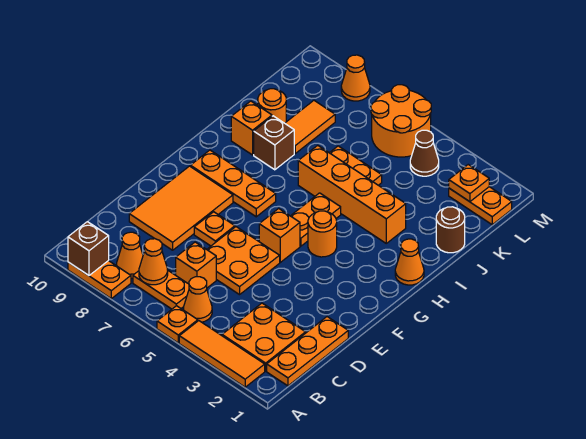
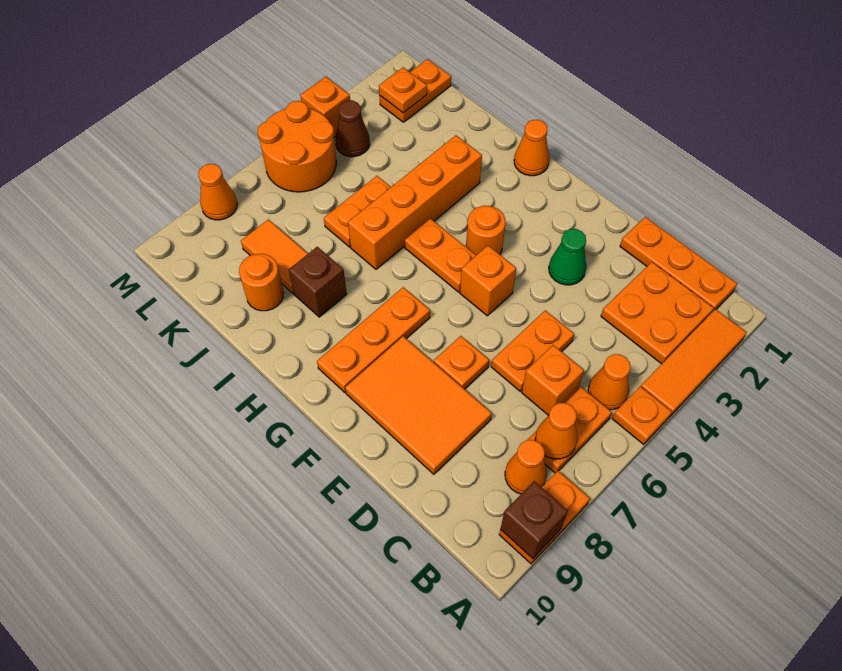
orange 2x2 plate [207,227,280,295] -> orange 1x2 plate [491,310,574,391]
none -> green 1x1 cone [549,229,586,285]
orange 1x1 brick [231,101,272,155] -> orange 1x1 brick moved to [300,77,350,137]
brown 1x1 round brick [436,207,465,253] -> none

